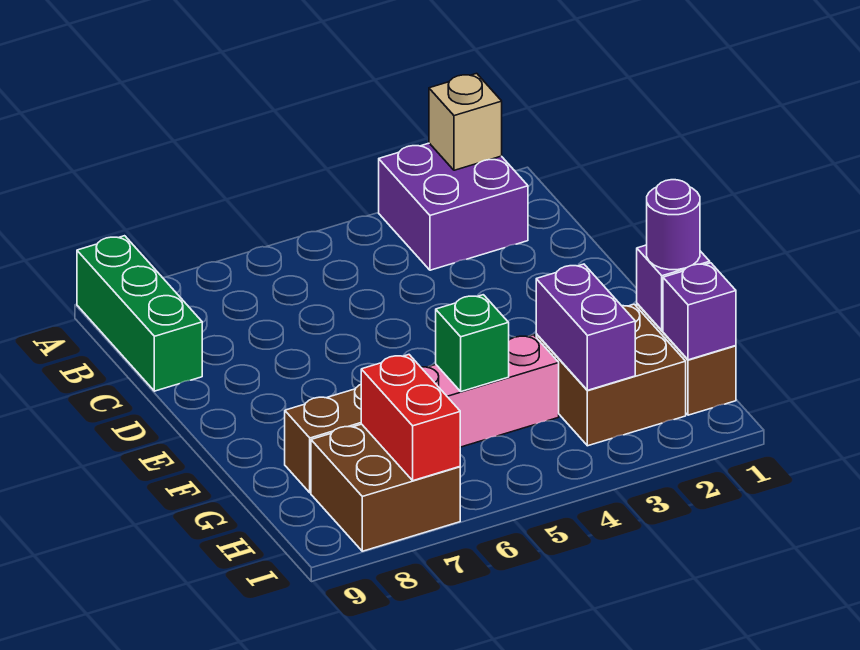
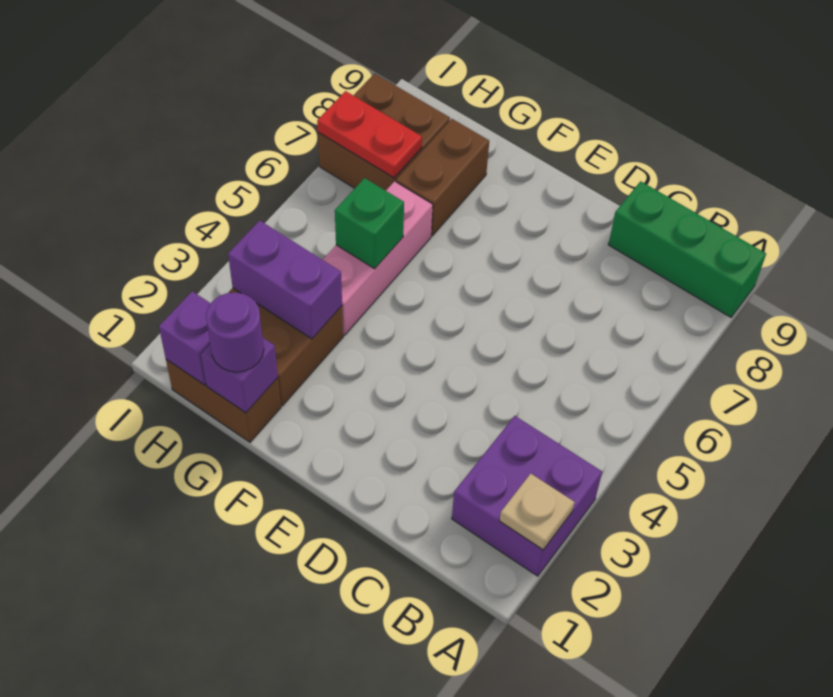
tan 1x1 brick [429,73,502,170] -> tan 1x1 plate [499,474,574,550]
red 1x2 brick [361,355,460,481] -> red 1x2 plate [317,91,422,178]

